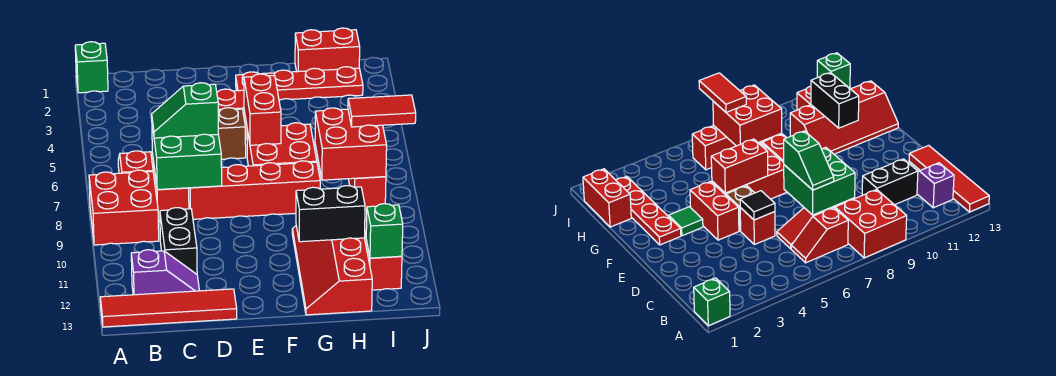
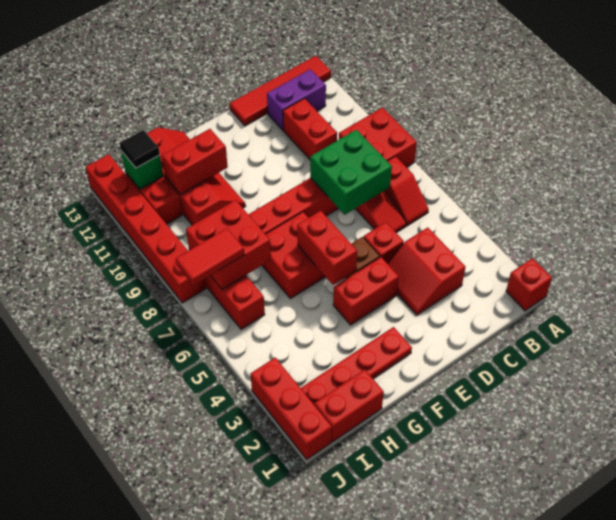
green 1x1 brick [75,42,108,93] -> red 1x1 brick [506,258,552,311]
purple 1x2 slope [131,250,199,295] -> purple 1x2 brick [267,69,326,130]
none -> red 2x2 slope [387,227,466,315]
green 1x2 slope [152,83,218,138] -> none
black 1x2 brick [160,208,197,274] -> red 1x2 brick [283,99,337,159]
black 1x1 tile [740,191,775,220] -> black 1x1 tile moved to [119,130,160,168]
green 1x1 tile [669,207,703,236] -> none
black 1x2 brick [296,186,365,242] -> red 1x2 brick [162,129,228,194]
none -> red 1x3 brick [251,358,332,459]
none -> red 1x6 brick [86,154,206,303]

